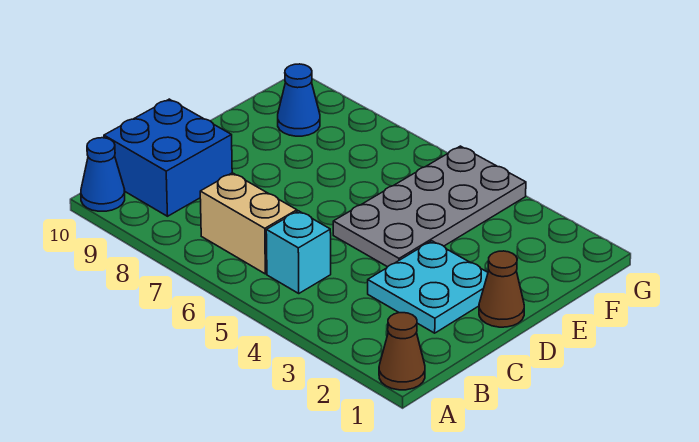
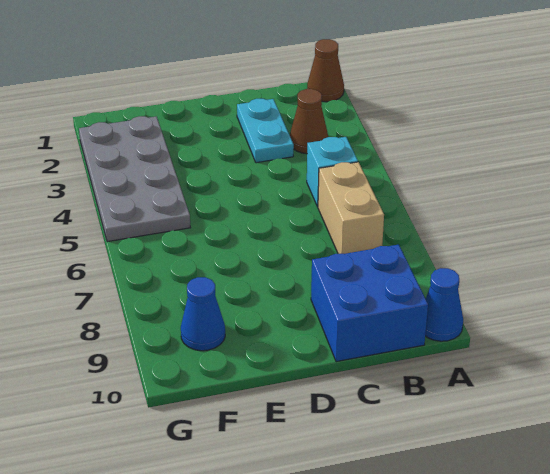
cyan 2x2 plate [368,241,488,333] -> cyan 1x2 plate [237,99,294,163]
brown 1x1 cone [479,251,524,327] -> brown 1x1 cone moved to [290,89,328,154]
grey 2x4 plate [333,146,526,267] -> grey 2x4 plate turned to [79,116,190,242]

